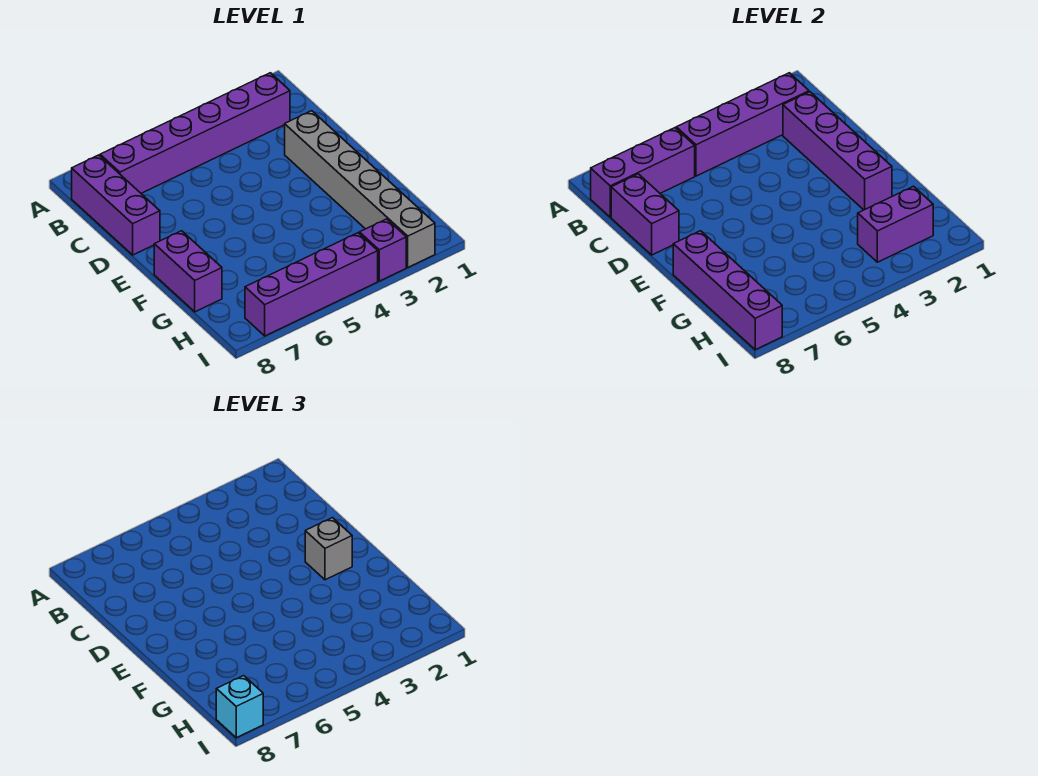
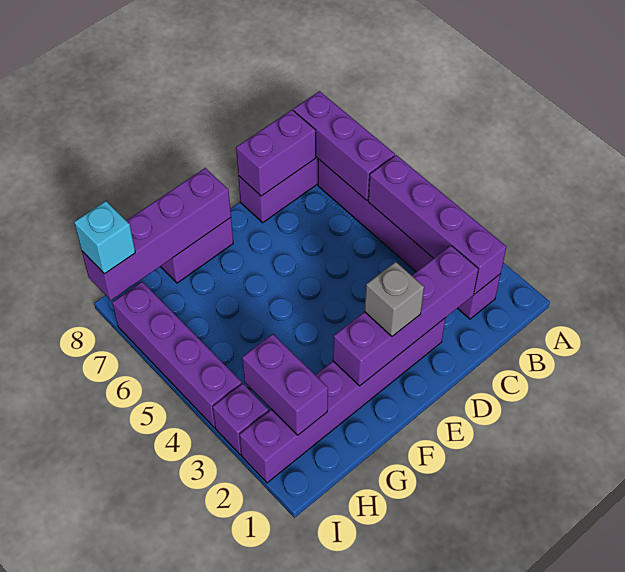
grey 1x6 brick [285,111,435,267] -> purple 1x6 brick [239,318,445,483]

